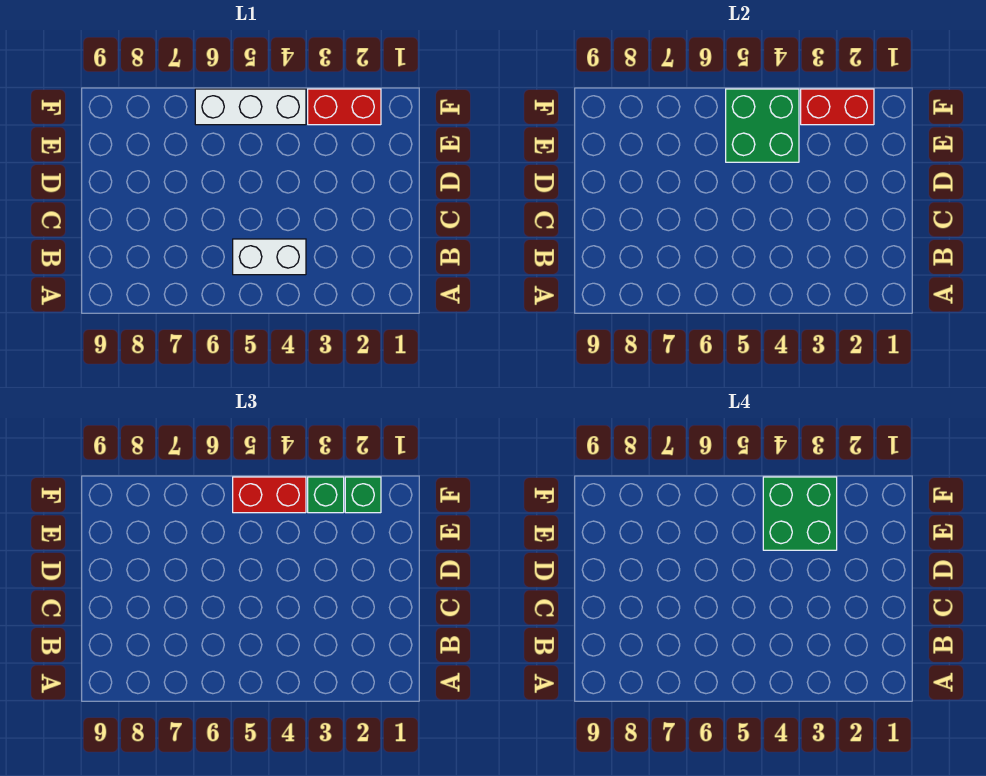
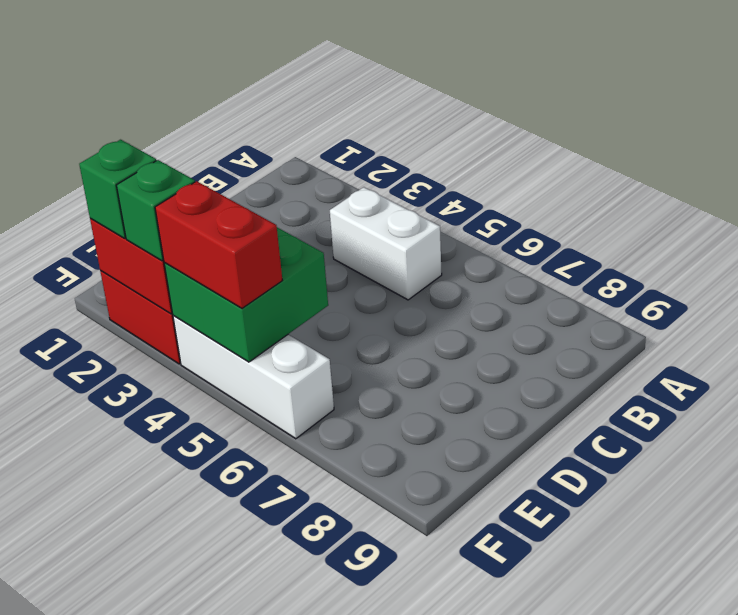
green 2x2 brick [763,477,837,550] -> none

